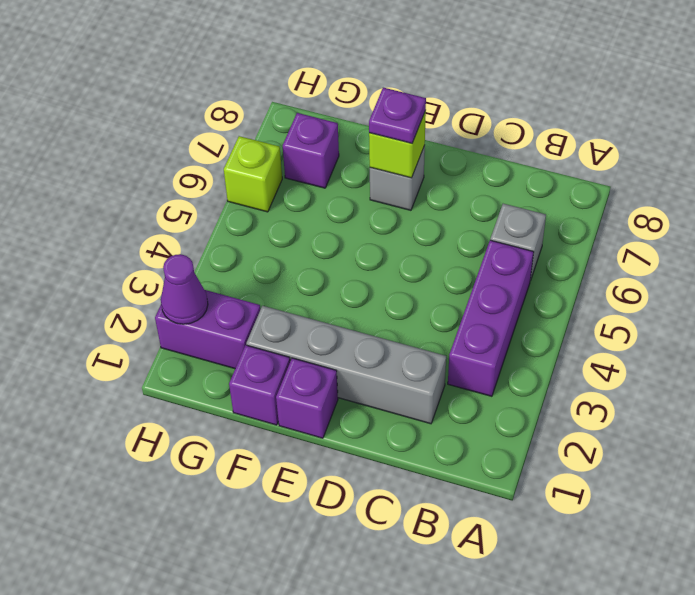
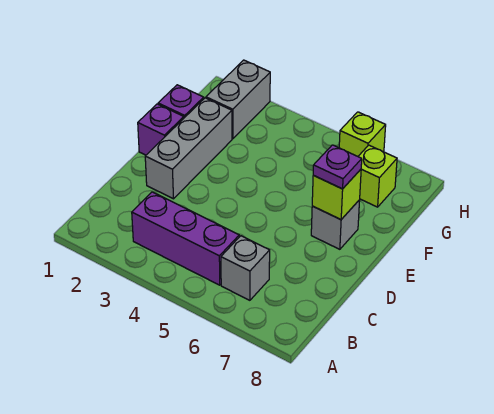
grey 1x4 brick [246,306,446,424] -> grey 1x3 brick [145,98,232,199]
purple 1x2 brick [155,290,261,369] -> grey 1x2 brick [206,60,270,139]
purple 1x1 brick [283,113,339,188] -> lime 1x1 brick [358,145,397,207]
purple 1x1 cone [161,254,208,324] -> none

